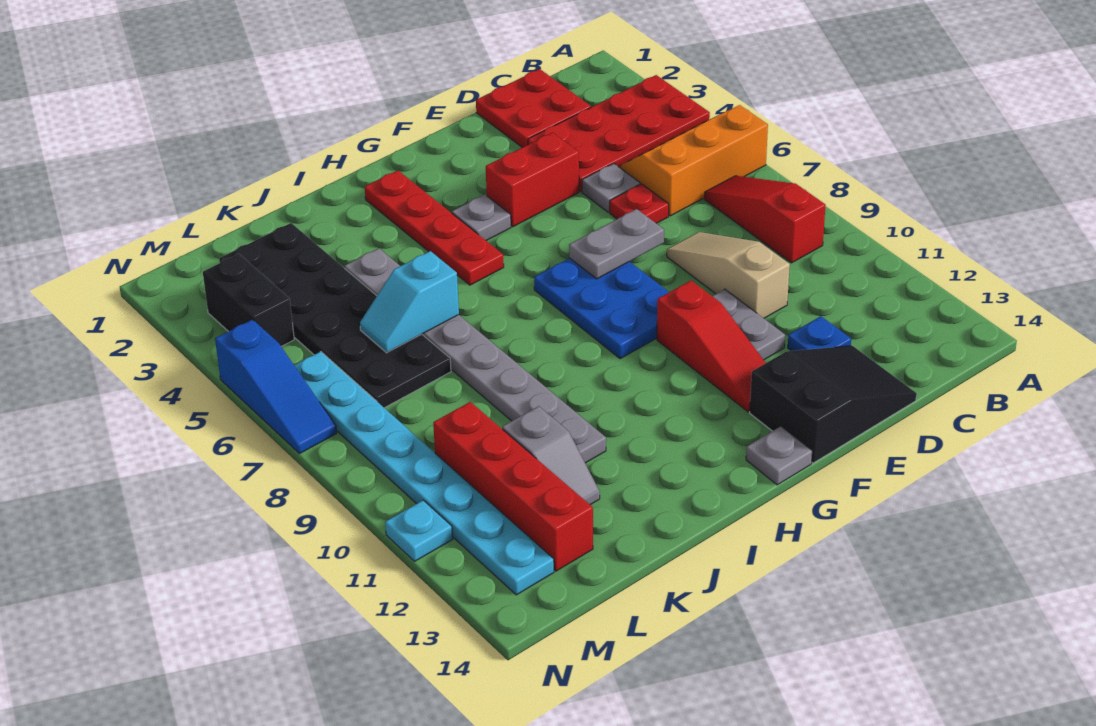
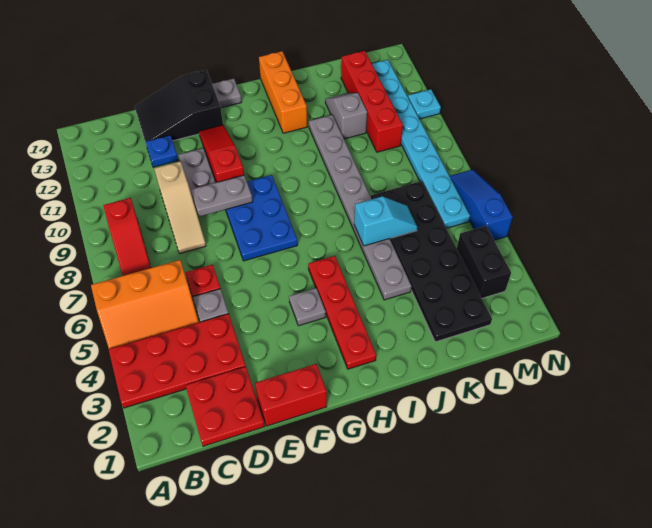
red 1x2 brick [486,133,579,227] -> red 1x2 brick moved to [255,364,327,426]
grey 1x2 plate [569,209,664,279] -> grey 1x2 plate moved to [191,175,253,217]
none -> orange 1x3 brick [259,51,307,133]

